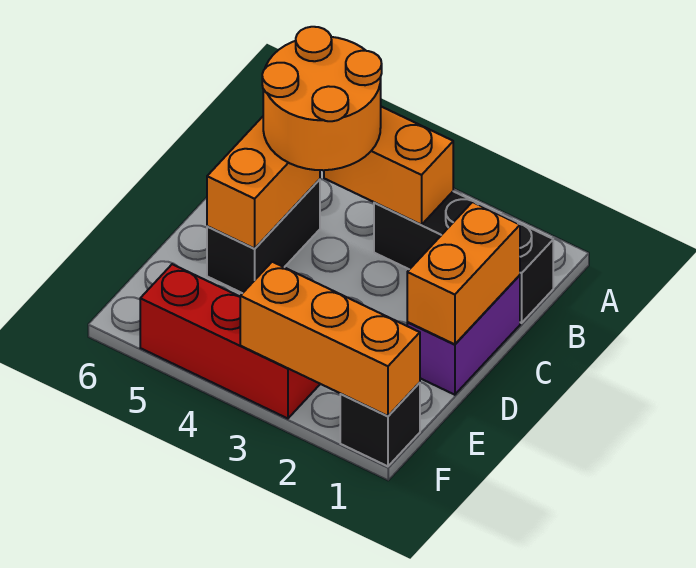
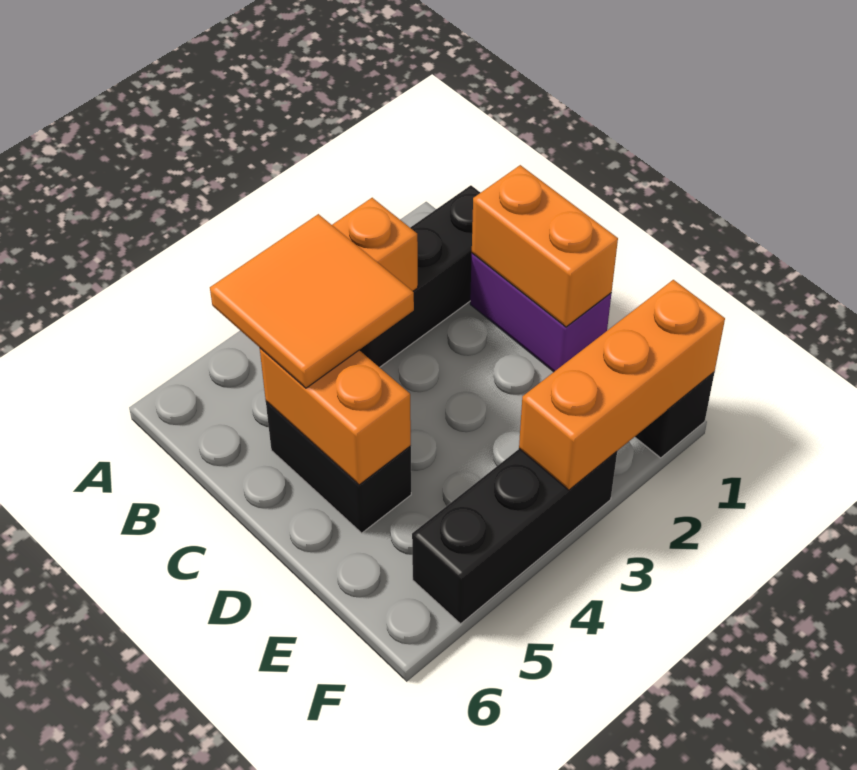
orange 2x2 round brick [262,27,382,170] -> orange 2x2 tile [210,214,414,388]
red 1x3 brick [140,264,320,419] -> black 1x3 brick [412,449,617,624]

